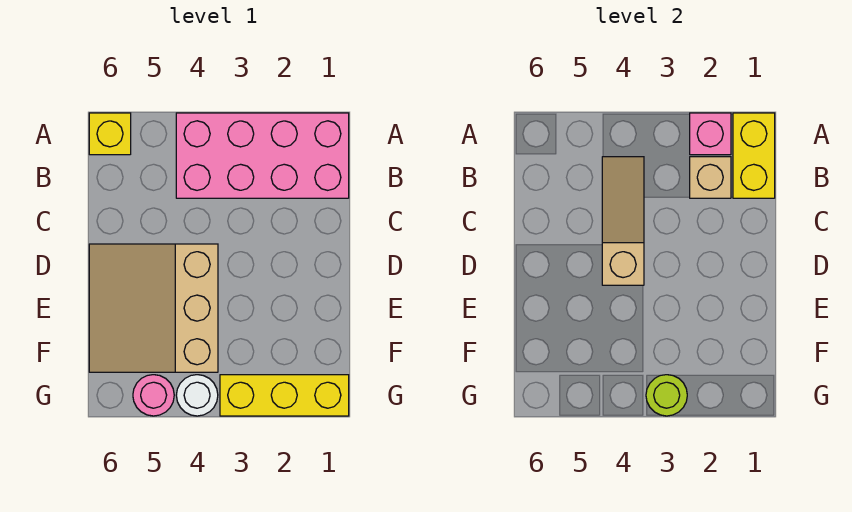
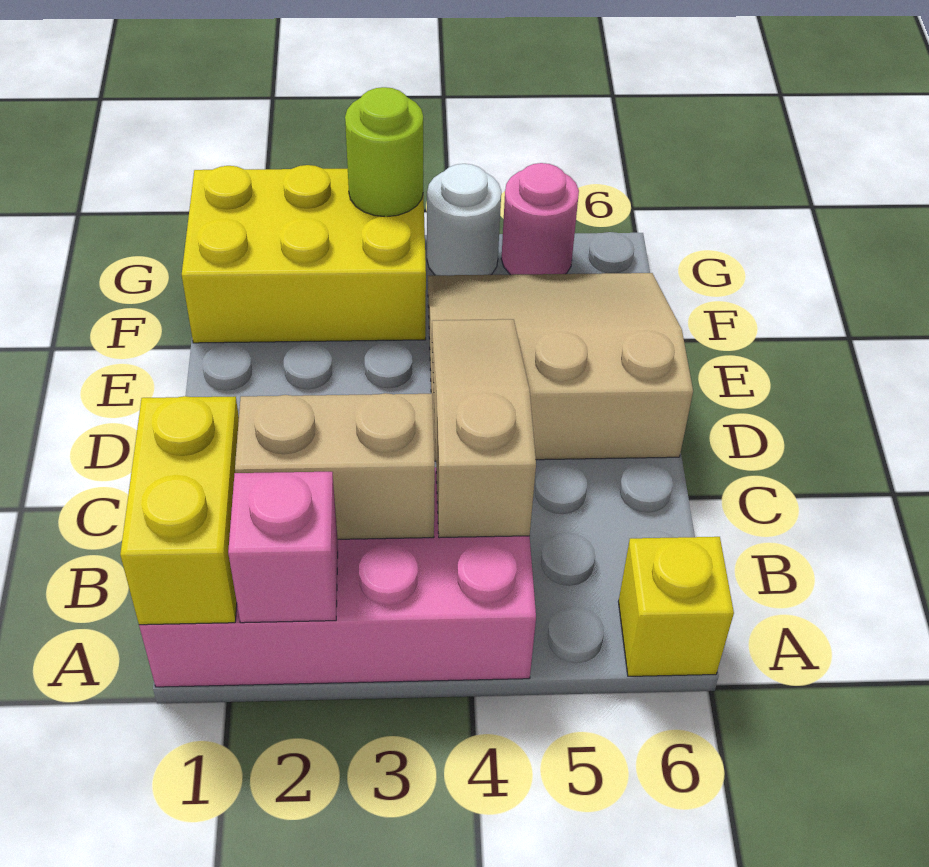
tan 1x1 brick [690,157,731,198] -> tan 1x2 brick [235,393,435,539]
tan 1x3 slope [602,157,644,285] -> tan 1x3 slope turned to [432,319,536,538]
tan 3x3 slope [89,244,218,372] -> tan 3x3 slope turned to [428,273,693,461]
yellow 1x3 brick [220,375,349,416] -> yellow 2x3 brick [182,165,426,343]

